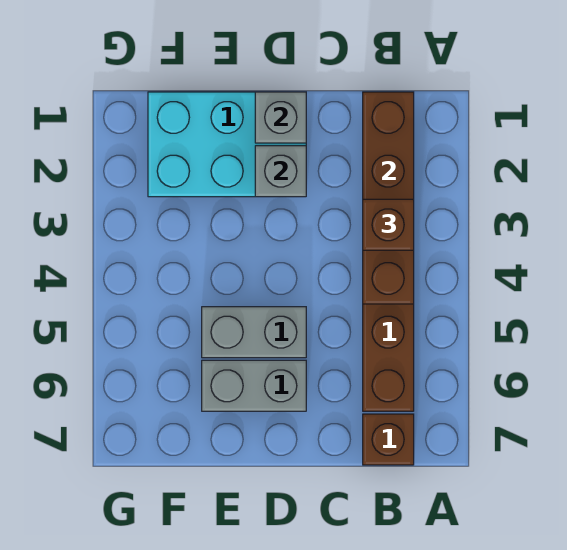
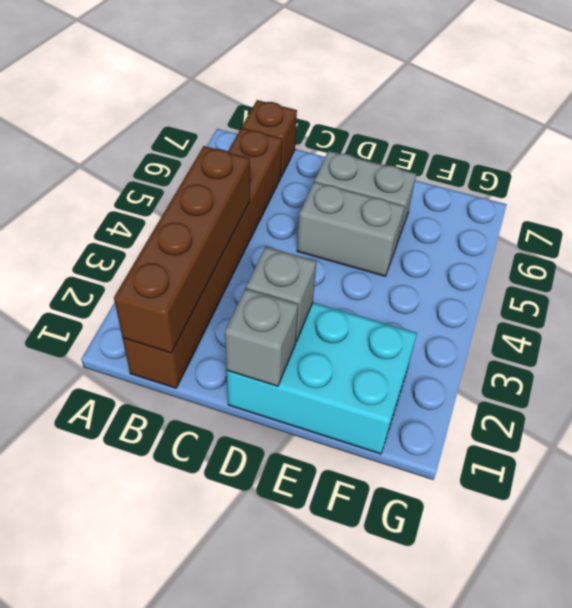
brown 1x1 brick [363,199,414,250] -> none

